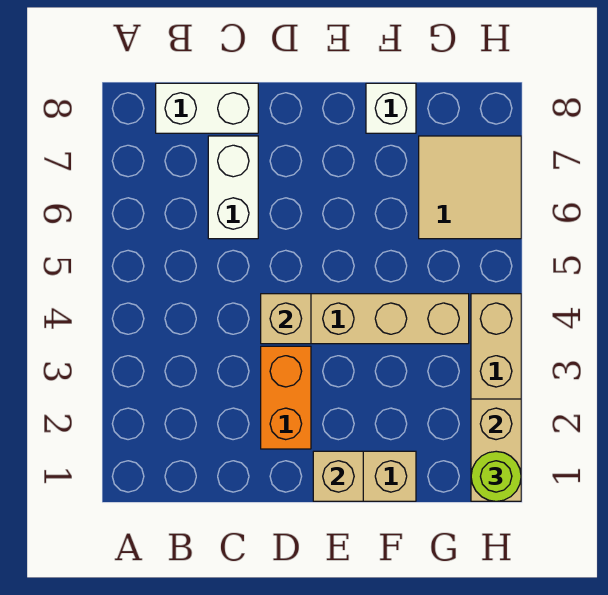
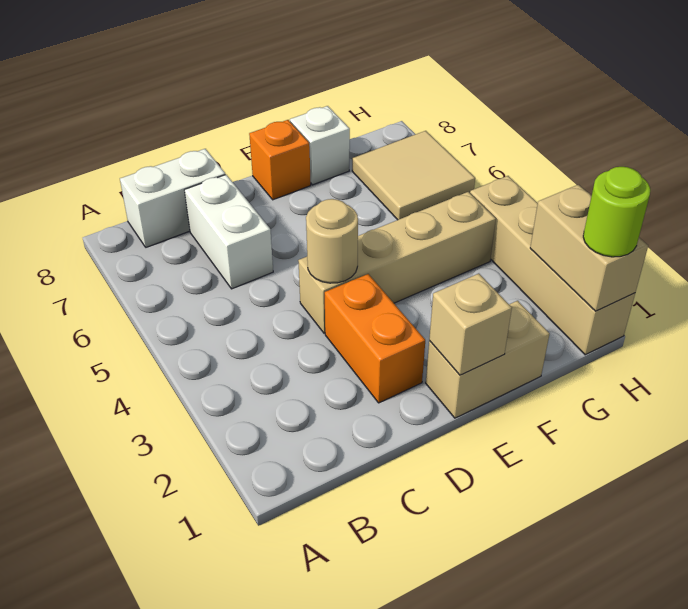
tan 1x1 brick [261,294,311,344] -> tan 1x1 round brick [306,199,358,283]
none -> orange 1x1 brick [249,120,311,200]

